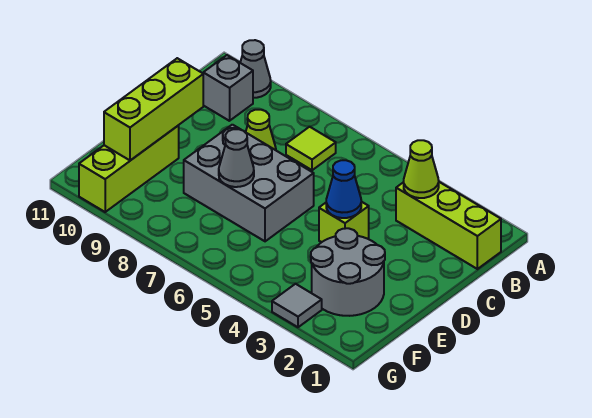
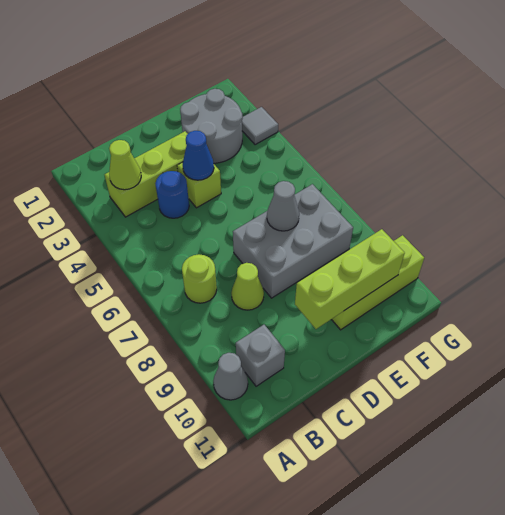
lime 1x3 brick [396,182,501,269] -> lime 1x3 brick turned to [105,131,187,217]
lime 1x1 tile [286,127,336,170] -> lime 1x1 round brick [182,254,217,303]
none -> blue 1x1 round brick [155,171,189,218]
grey 2x3 brick [184,125,314,241] -> grey 2x3 brick turned to [233,184,353,298]

